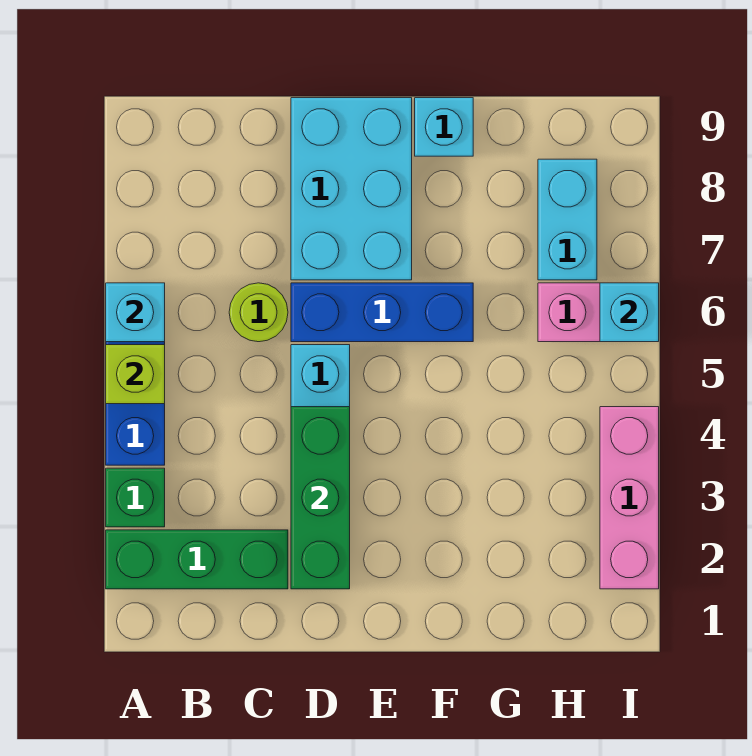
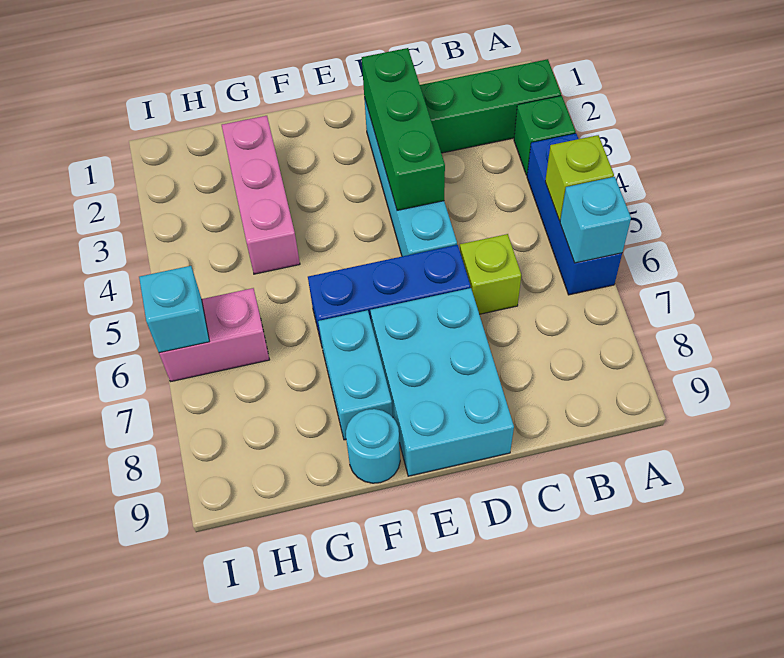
lime 1x1 round brick [229,283,288,342] -> lime 1x1 brick [460,234,521,314]
cyan 1x1 brick [415,98,473,156] -> cyan 1x1 round brick [346,409,400,483]
cyan 1x2 brick [538,159,597,280] -> cyan 1x2 brick moved to [318,310,393,440]
pink 1x3 brick [600,407,659,589] -> pink 1x3 brick moved to [222,116,300,274]

